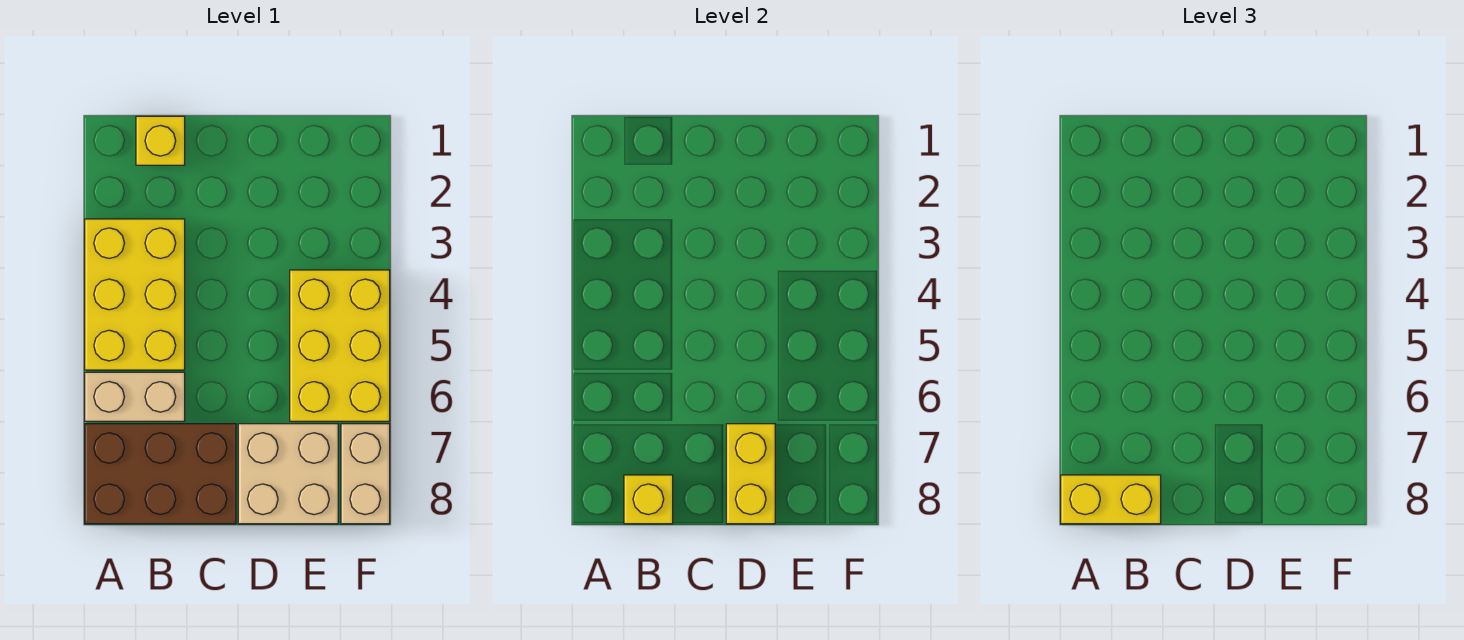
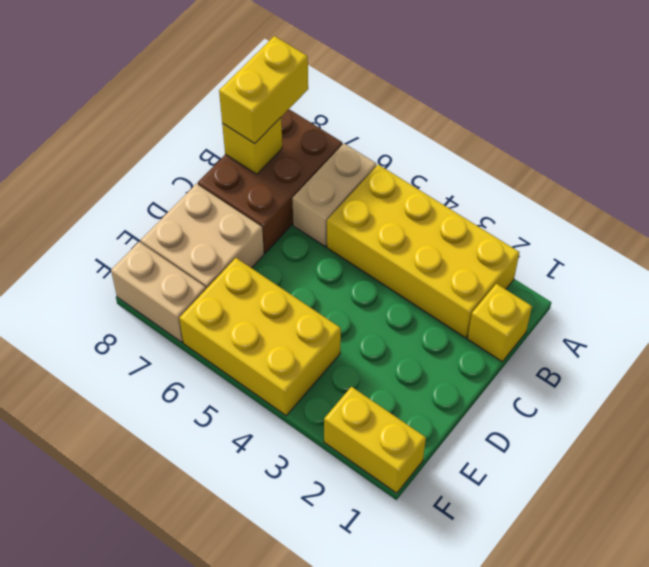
yellow 2x3 brick [85,219,185,370] -> yellow 2x4 brick [327,165,519,338]
yellow 1x2 brick [726,424,775,524] -> yellow 1x2 brick moved to [324,387,426,493]

